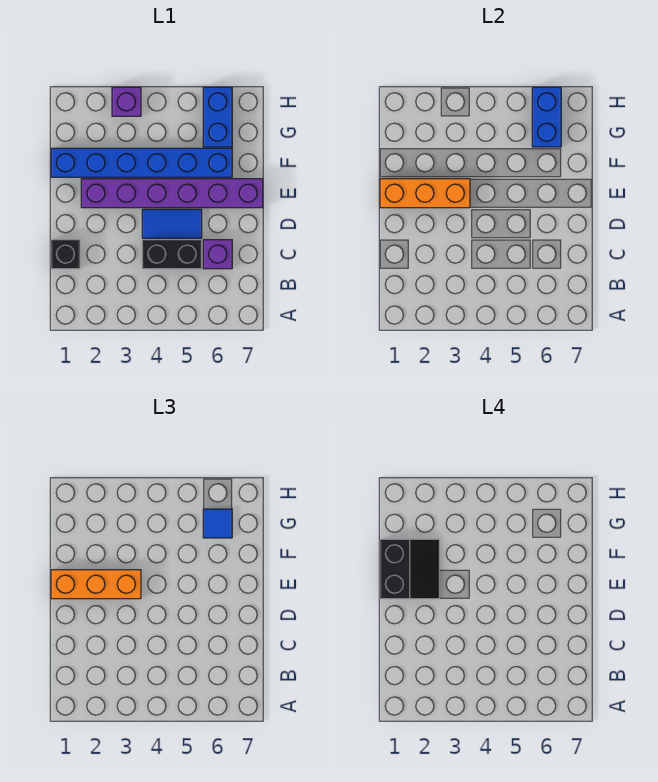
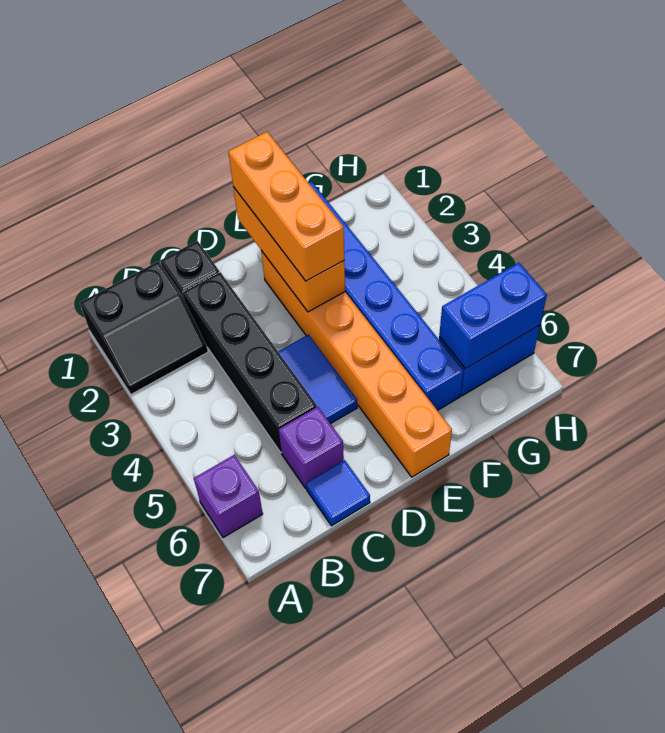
black 1x2 brick [142,240,202,269] -> black 1x4 brick [183,272,317,452]
black 2x2 slope [380,539,439,599] -> black 2x2 slope moved to [80,262,208,394]
purple 1x6 brick [81,179,263,208] -> orange 1x6 brick [261,251,452,477]
blue 1x1 tile [203,509,232,538] -> blue 1x1 tile moved to [306,460,370,526]
purple 1x1 brick [112,87,141,116] -> purple 1x1 brick moved to [194,455,263,538]

